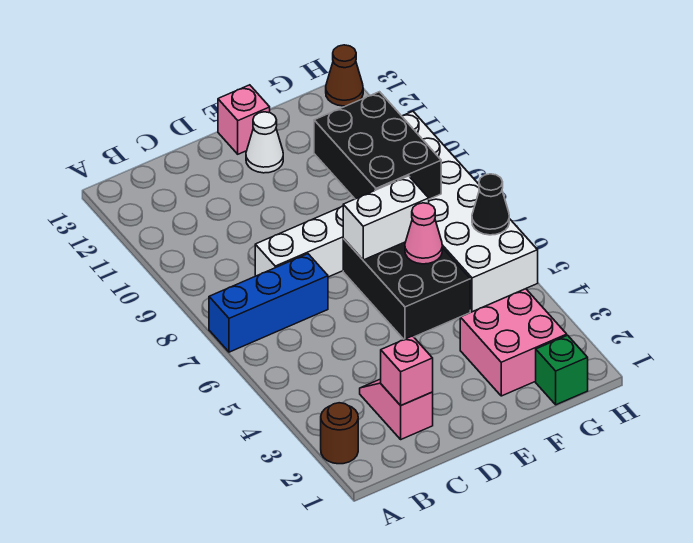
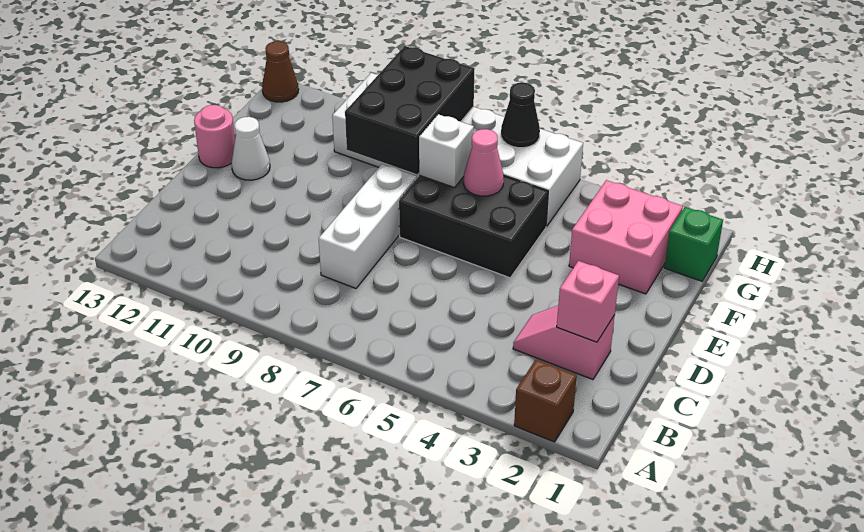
brown 1x1 round brick [321,403,358,464] -> brown 1x1 brick [514,359,577,442]
blue 1x3 brick [209,254,328,352] -> none
white 1x2 brick [343,176,429,260] -> white 1x1 brick [419,114,474,188]
pink 1x1 brick [218,85,270,154] -> pink 1x1 round brick [194,105,235,168]
black 2x3 brick [314,92,441,199] -> black 2x3 brick turned to [345,46,475,174]

